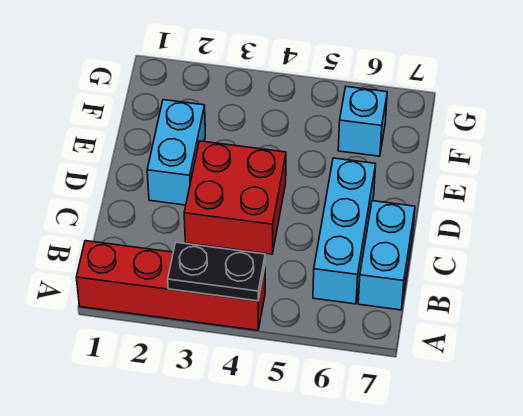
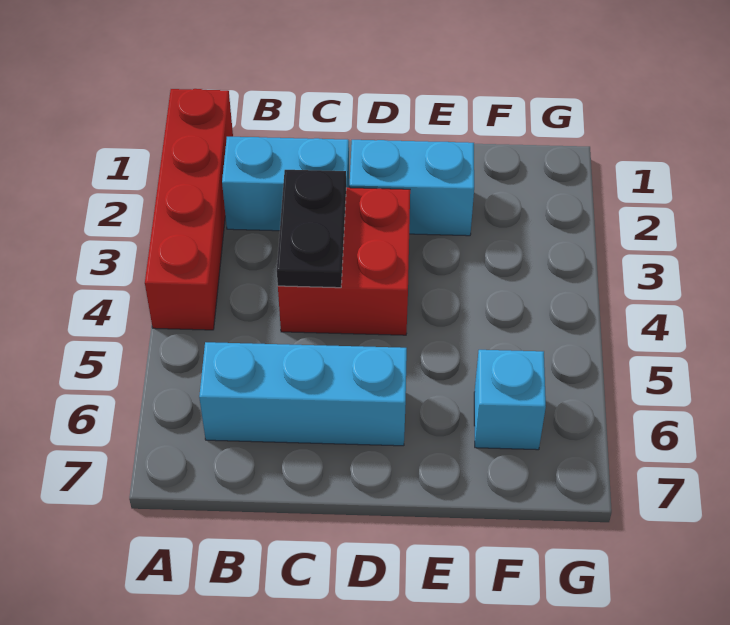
black 1x2 plate [168,242,265,301] -> black 1x2 plate moved to [277,170,346,288]
cyan 1x2 brick [358,201,415,310] -> cyan 1x2 brick moved to [222,137,349,231]

